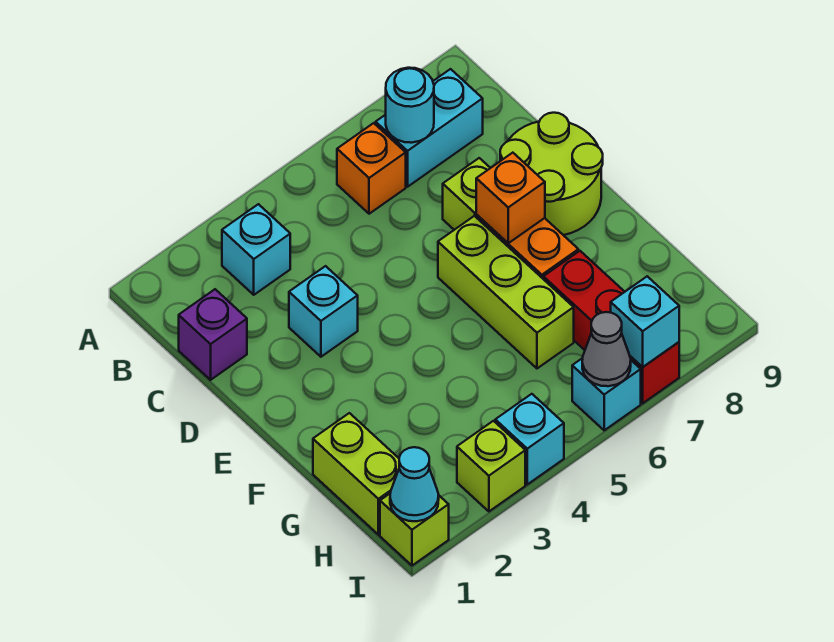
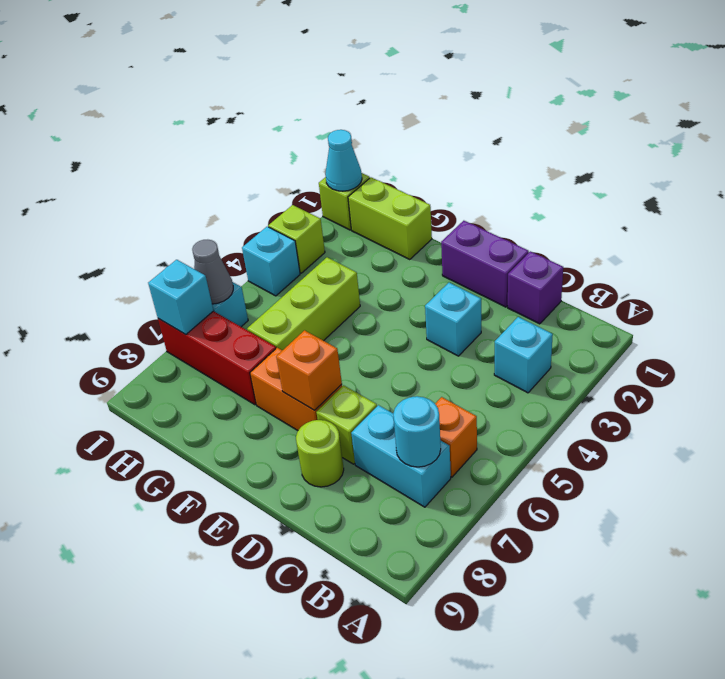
cyan 1x2 brick [376,69,483,187] -> cyan 1x2 brick turned to [351,405,451,507]
none -> purple 1x2 brick [441,221,529,307]
lime 2x2 round brick [500,113,603,235] -> lime 1x1 round brick [296,420,344,487]
lime 1x3 brick [438,216,574,368] -> lime 1x3 brick turned to [247,257,360,350]

